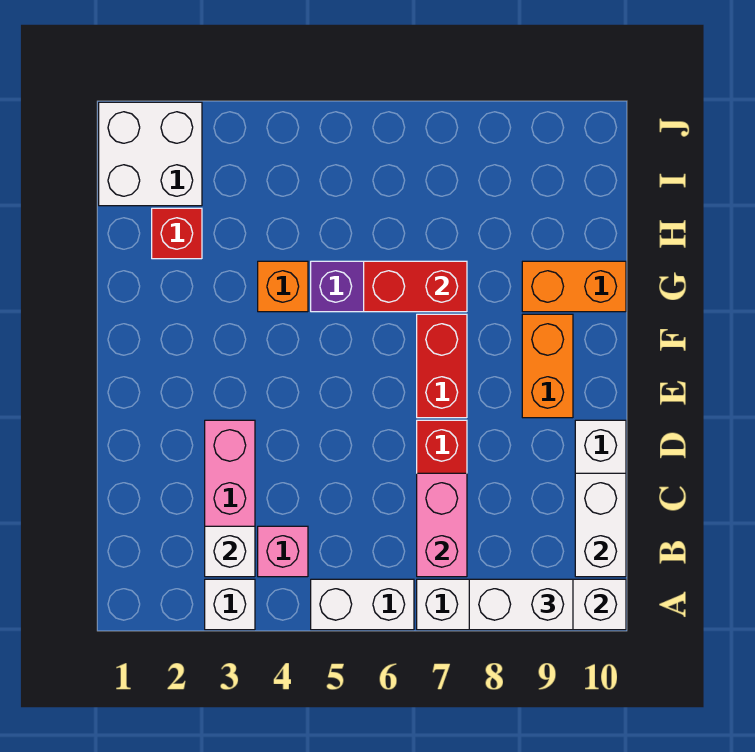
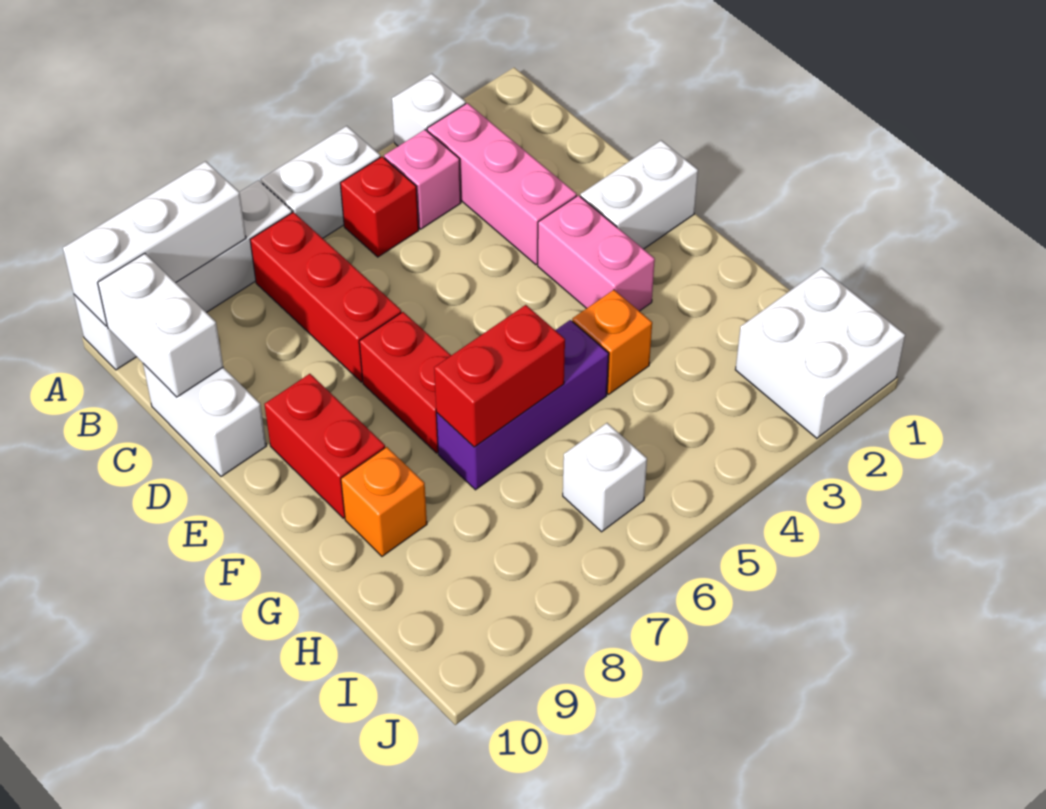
white 1x2 brick [469,579,573,630] -> white 1x2 brick moved to [580,140,698,249]
white 1x1 brick [205,526,255,577] -> white 1x1 brick moved to [563,423,647,532]
pink 1x2 brick [417,473,467,577] -> pink 1x2 brick moved to [538,195,655,311]
orange 1x2 brick [522,314,573,418] -> red 1x2 brick [264,374,385,518]
orange 1x2 brick [522,261,626,312] -> orange 1x1 brick [341,447,427,556]
red 1x1 brick [152,208,202,259] -> red 1x1 brick moved to [340,157,419,257]

